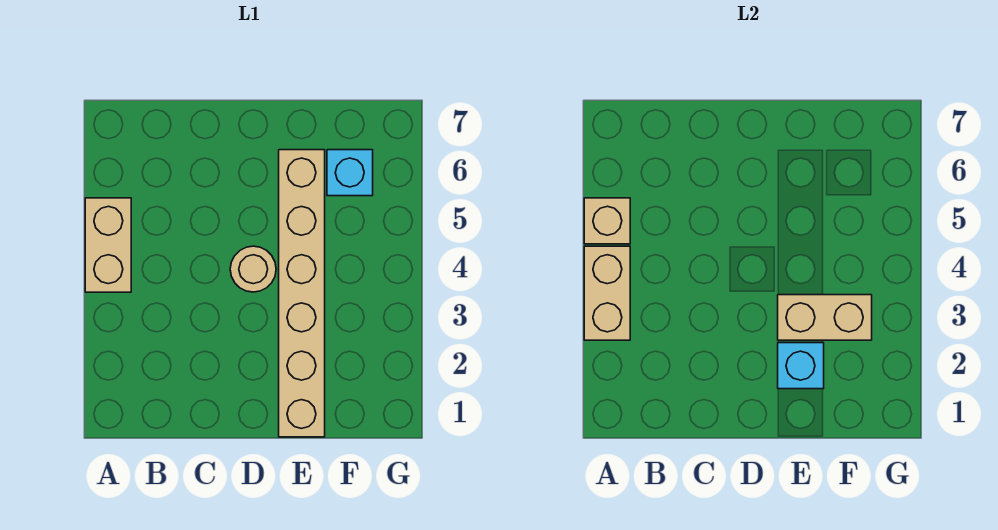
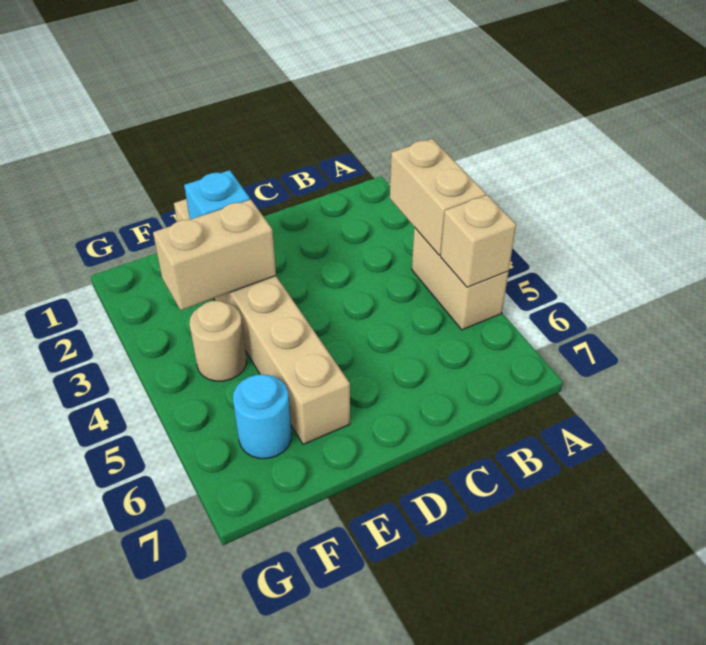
tan 1x1 round brick [230,246,276,292] -> tan 1x1 round brick moved to [189,301,246,381]
cyan 1x1 brick [327,150,373,196] -> cyan 1x1 round brick [233,374,292,459]

